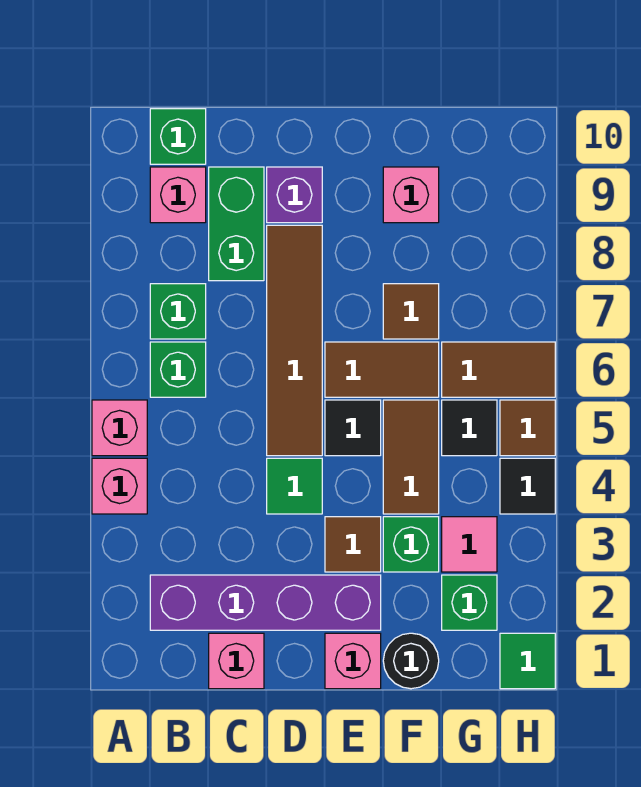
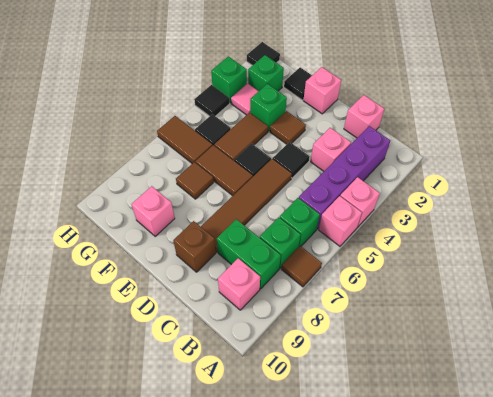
purple 1x4 brick [150,575,381,630] -> purple 1x4 brick turned to [299,126,391,229]
green 1x1 brick [150,109,206,164] -> green 1x1 brick moved to [211,56,247,103]
none -> pink 1x1 brick [311,128,351,171]
green 1x2 brick [209,167,264,281] -> green 1x2 brick turned to [217,219,281,289]
green 1x1 tile [267,458,322,514] -> black 1x1 tile [273,142,309,178]
purple 1x1 brick [267,167,322,223] -> brown 1x1 brick [173,221,216,272]
black 1x1 round brick [383,633,439,689] -> black 1x1 tile [284,68,312,100]
green 1x1 tile [500,633,555,689] -> black 1x1 tile [247,42,280,66]
brown 1x1 tile [500,400,555,456] -> brown 1x1 tile moved to [281,246,322,287]

